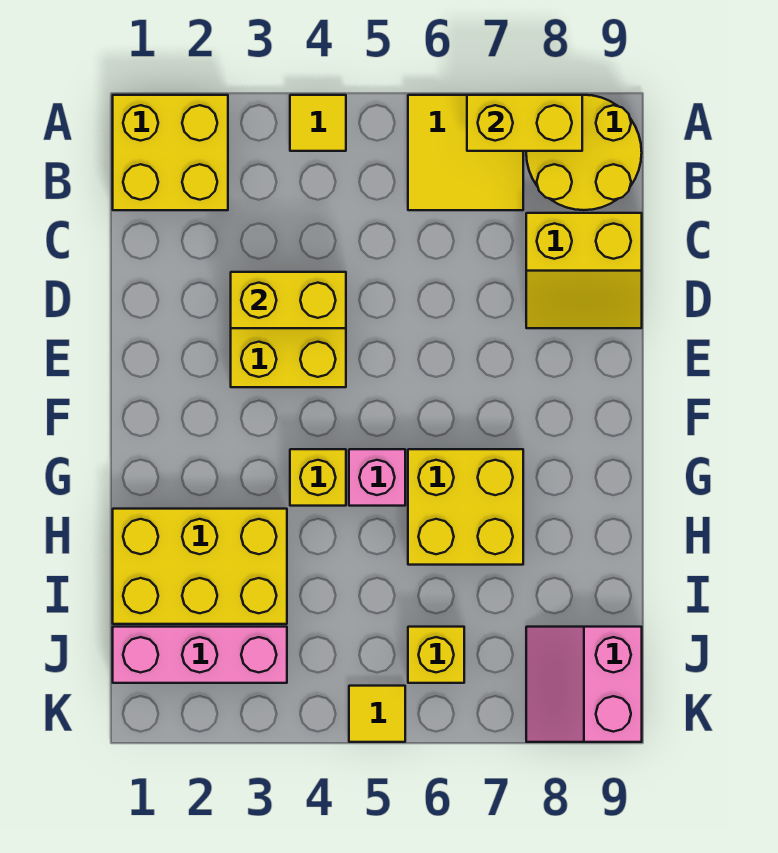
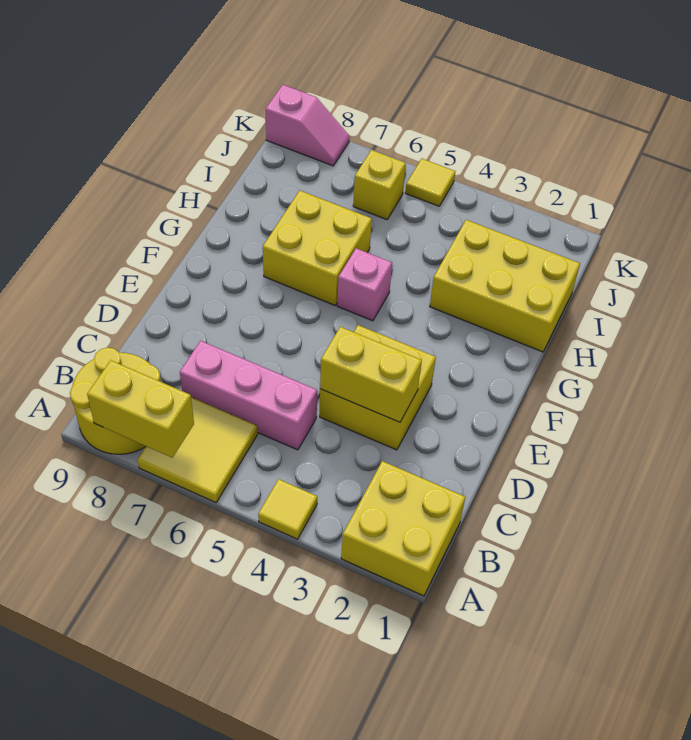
yellow 2x2 slope [526,213,642,328] -> none
yellow 1x1 brick [290,449,346,506] -> none
pink 1x3 brick [113,627,287,683] -> pink 1x3 brick moved to [180,341,317,450]
pink 2x2 slope [526,627,642,742] -> pink 1x2 slope [266,85,349,166]

